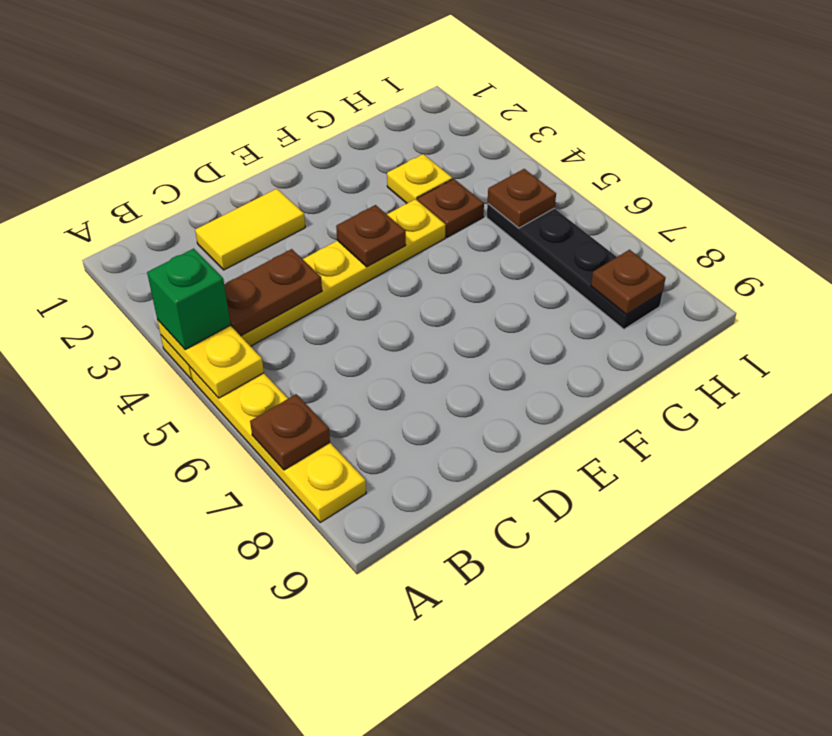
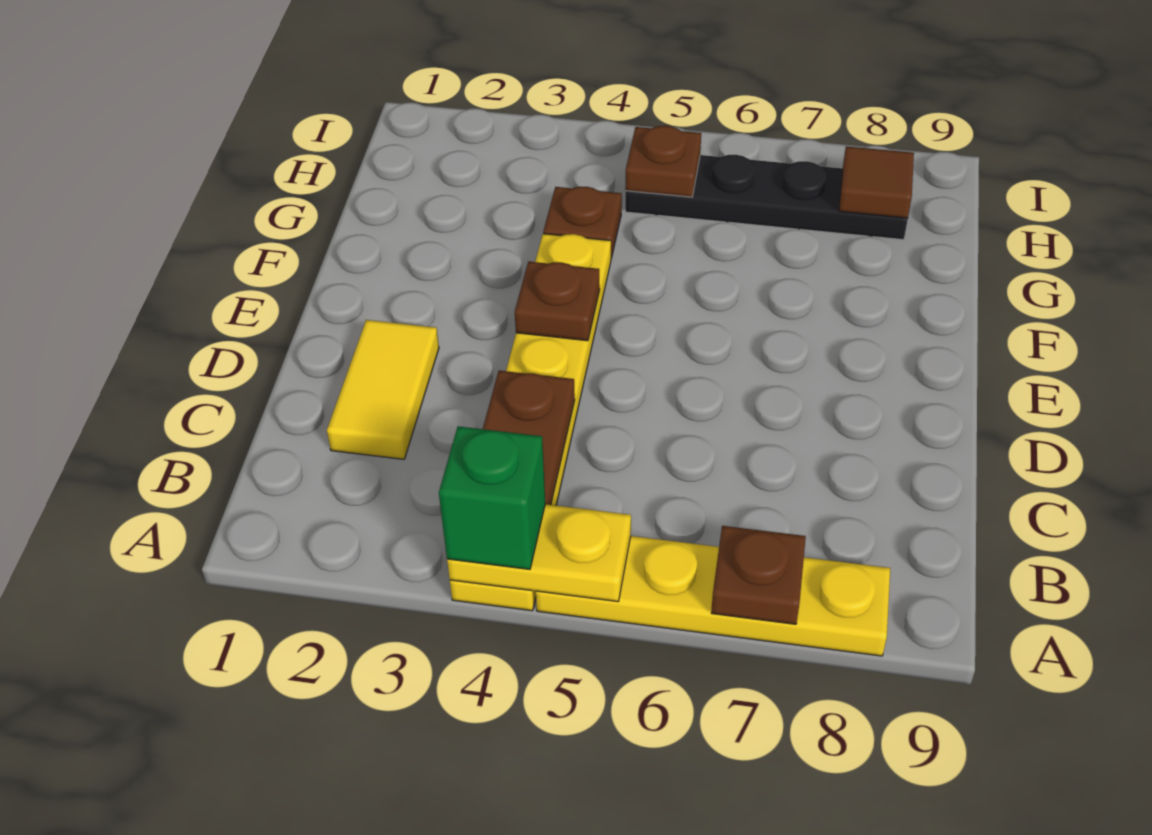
yellow 1x1 plate [387,154,452,203] -> none
brown 1x1 plate [591,250,665,315] -> brown 1x1 tile [839,146,914,218]

